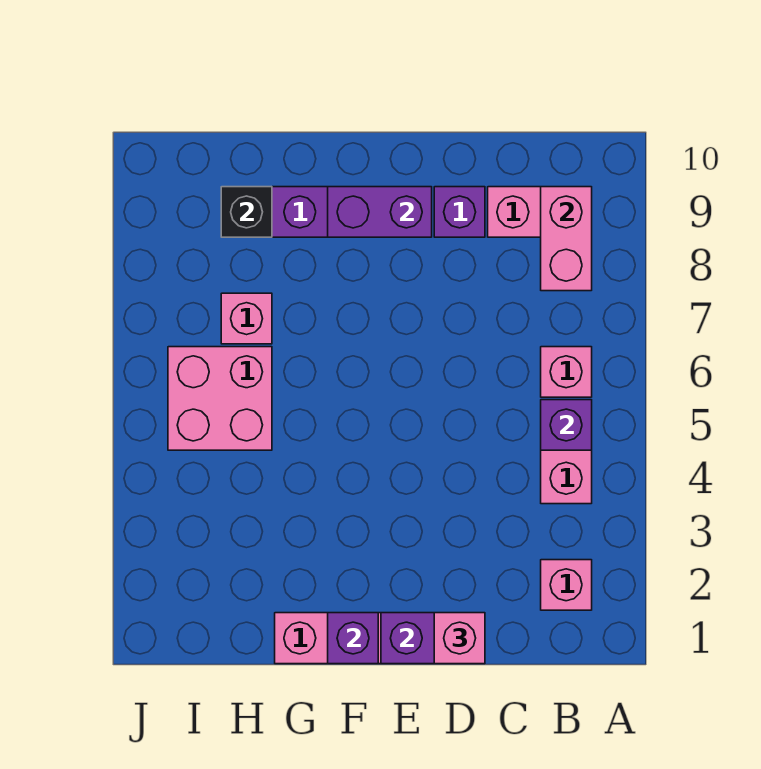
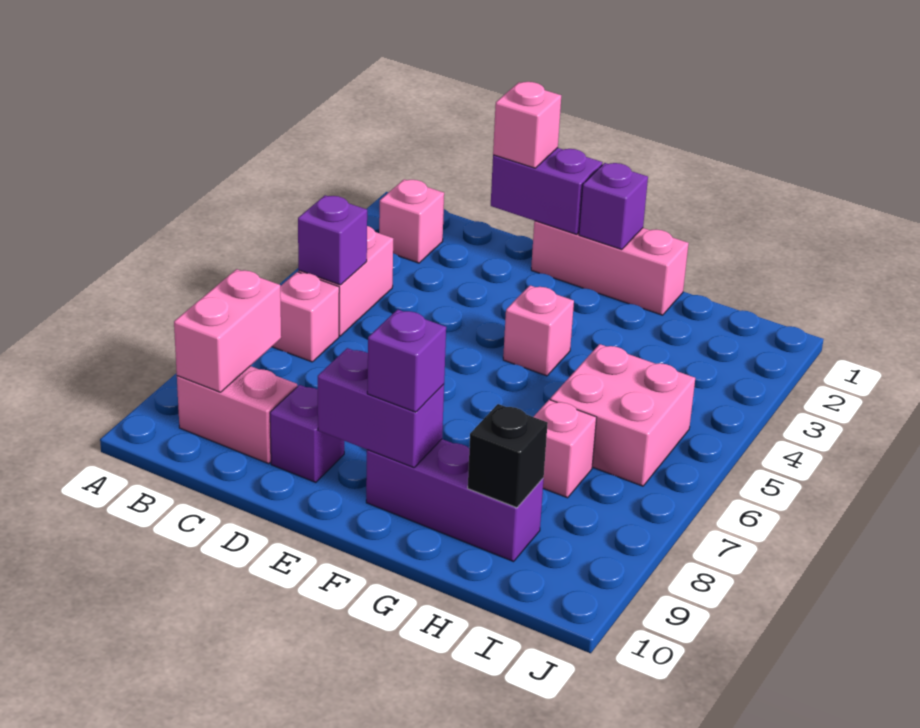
none -> pink 1x1 brick [503,285,574,376]
none -> purple 1x1 brick [367,309,446,412]

